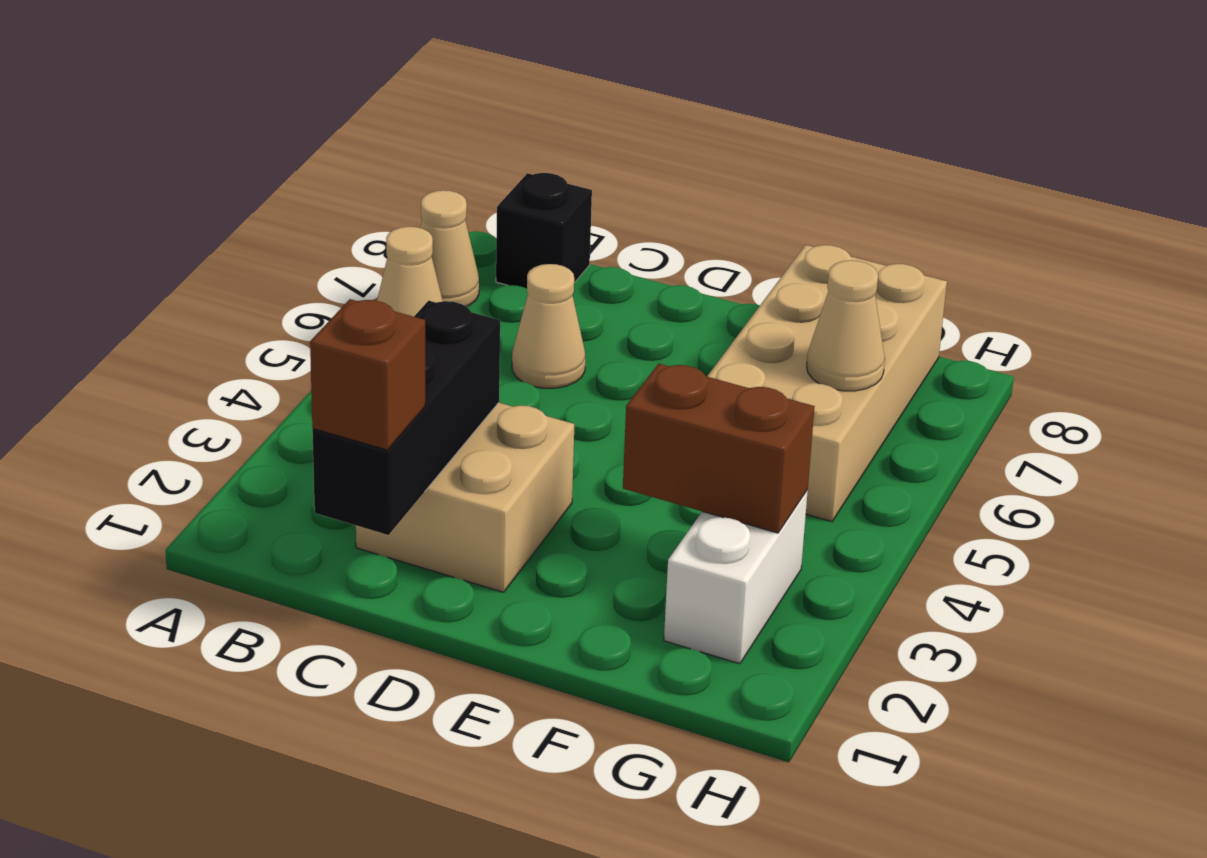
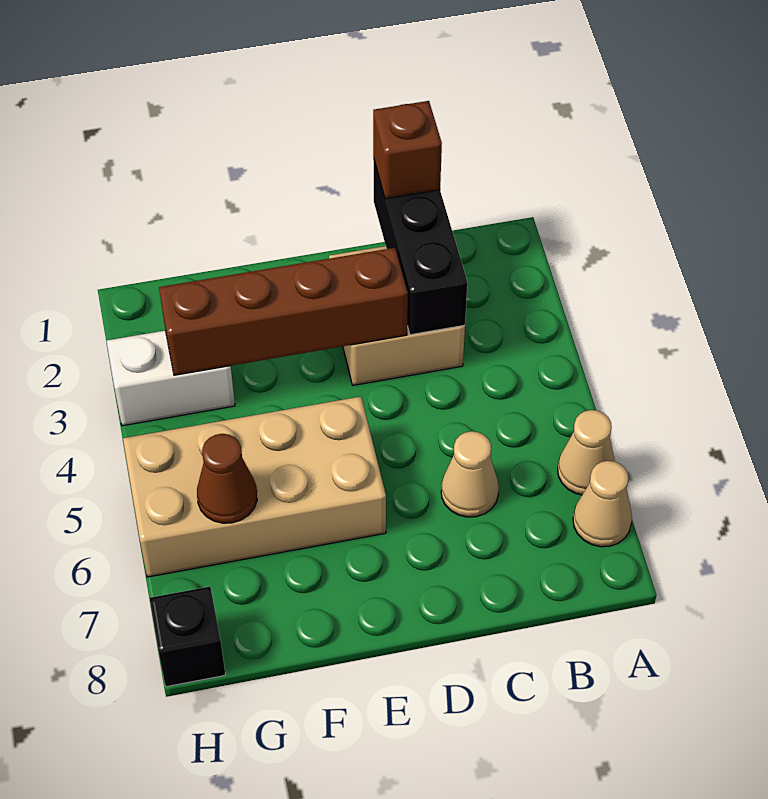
black 1x1 brick [496,173,592,289] -> black 1x1 brick moved to [150,587,225,687]
brown 1x2 brick [623,364,815,533] -> brown 1x4 brick [159,248,408,375]
tan 2x4 brick [707,245,947,522] -> tan 2x4 brick turned to [123,397,386,577]
white 1x2 brick [664,490,808,664] -> white 1x2 brick turned to [107,331,235,426]
tan 1x1 cone [807,260,885,391] -> brown 1x1 cone [197,434,257,523]

